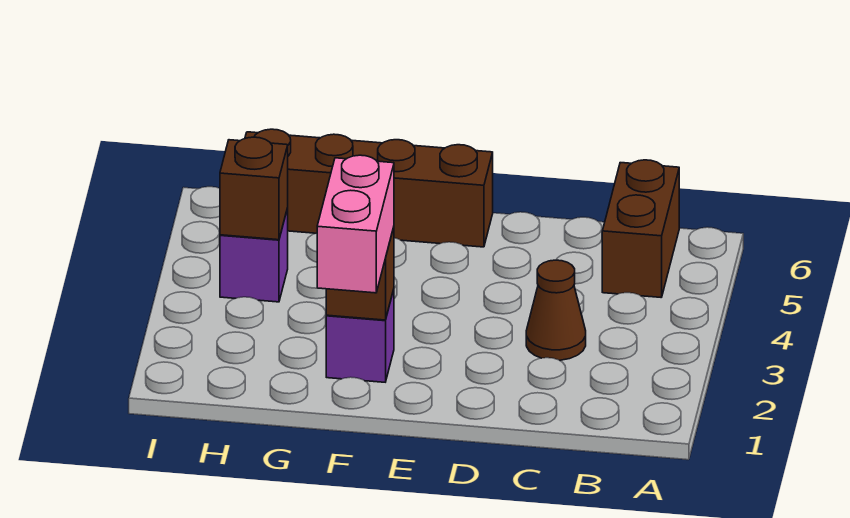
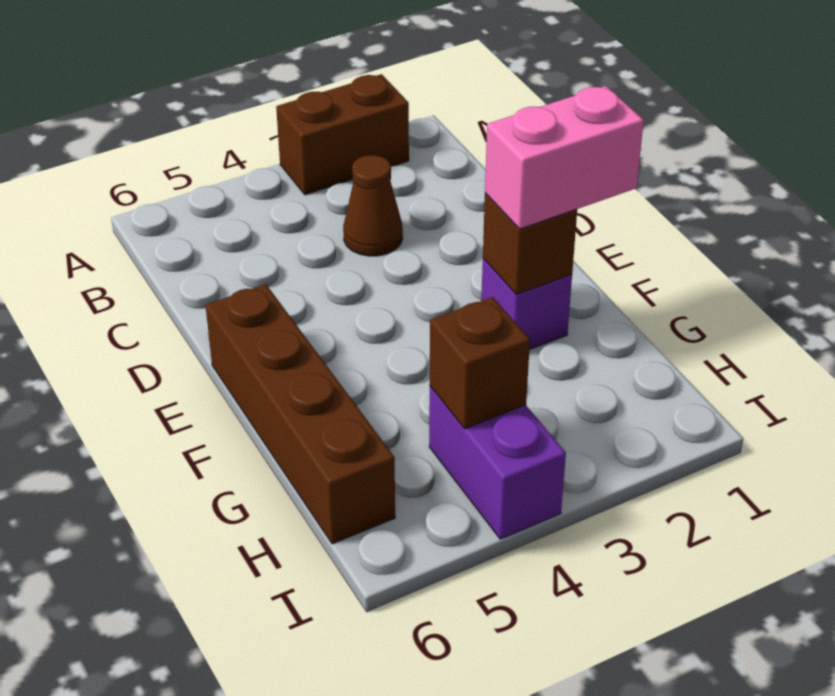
brown 1x2 brick [602,160,679,297] -> brown 1x2 brick moved to [276,74,409,195]
purple 1x1 brick [220,208,288,302] -> purple 1x2 brick [429,386,566,539]

